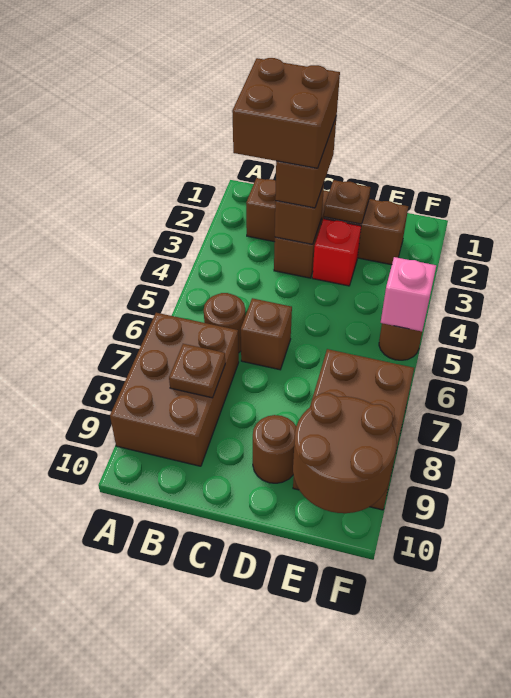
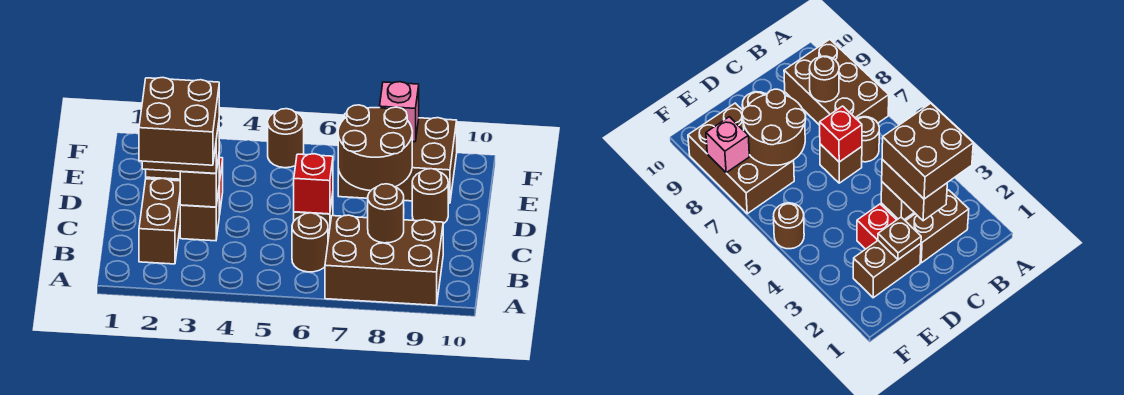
brown 1x1 plate [169,344,225,398] -> brown 1x1 round brick [368,184,404,243]
none -> red 1x1 brick [294,154,333,214]
brown 2x2 round brick [293,393,397,513] -> brown 2x2 round brick moved to [338,105,412,191]
pink 1x1 brick [381,257,436,331] -> pink 1x1 brick moved to [380,82,419,142]

